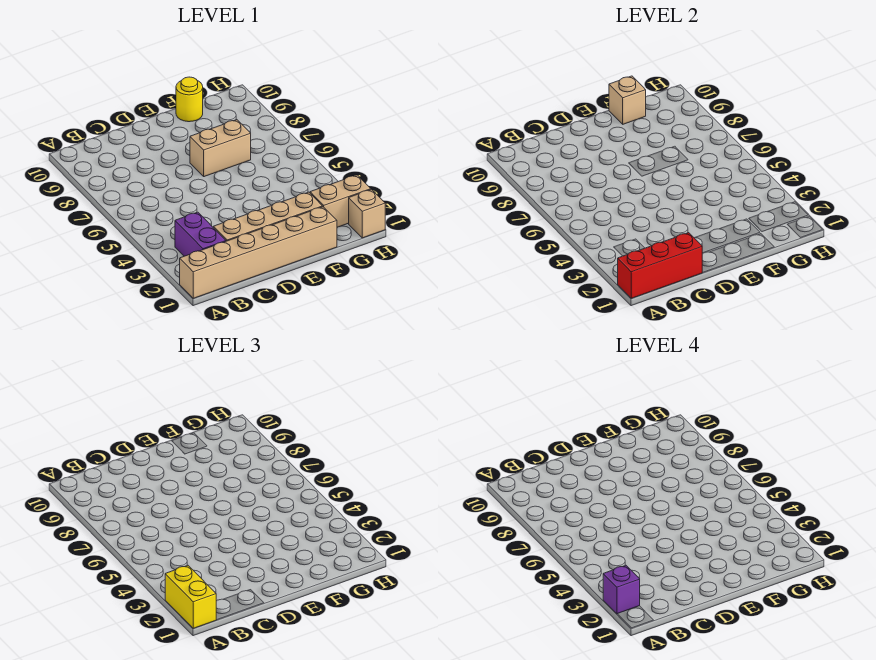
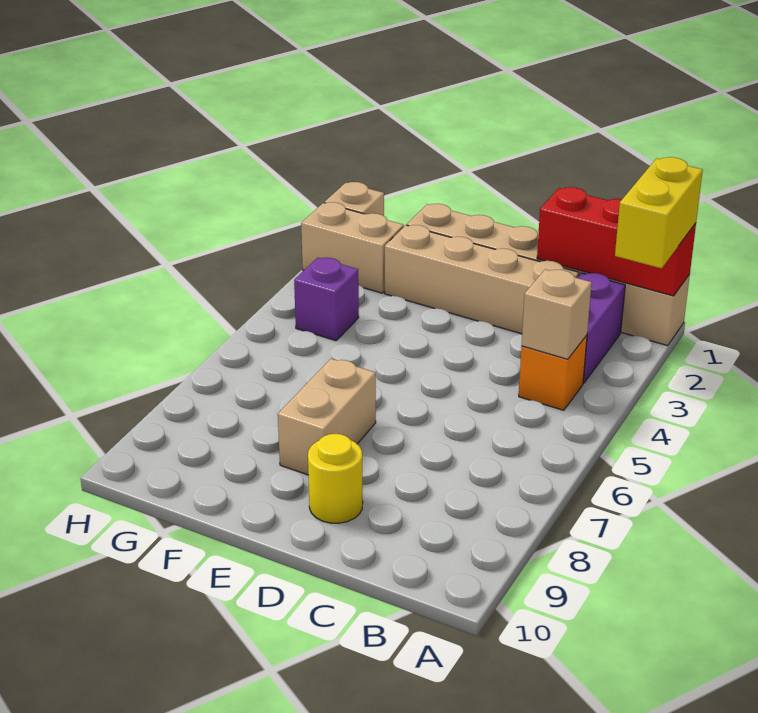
purple 1x1 brick [603,565,640,614] -> purple 1x1 brick moved to [294,258,359,341]
none -> orange 1x1 brick [519,335,587,410]
tan 1x2 brick [190,120,251,177] -> tan 1x2 brick turned to [278,359,376,475]
yellow 1x1 round brick [176,77,203,122] -> yellow 1x1 round brick moved to [308,434,363,523]
tan 1x1 brick [609,76,646,124] -> tan 1x1 brick moved to [521,269,592,359]

